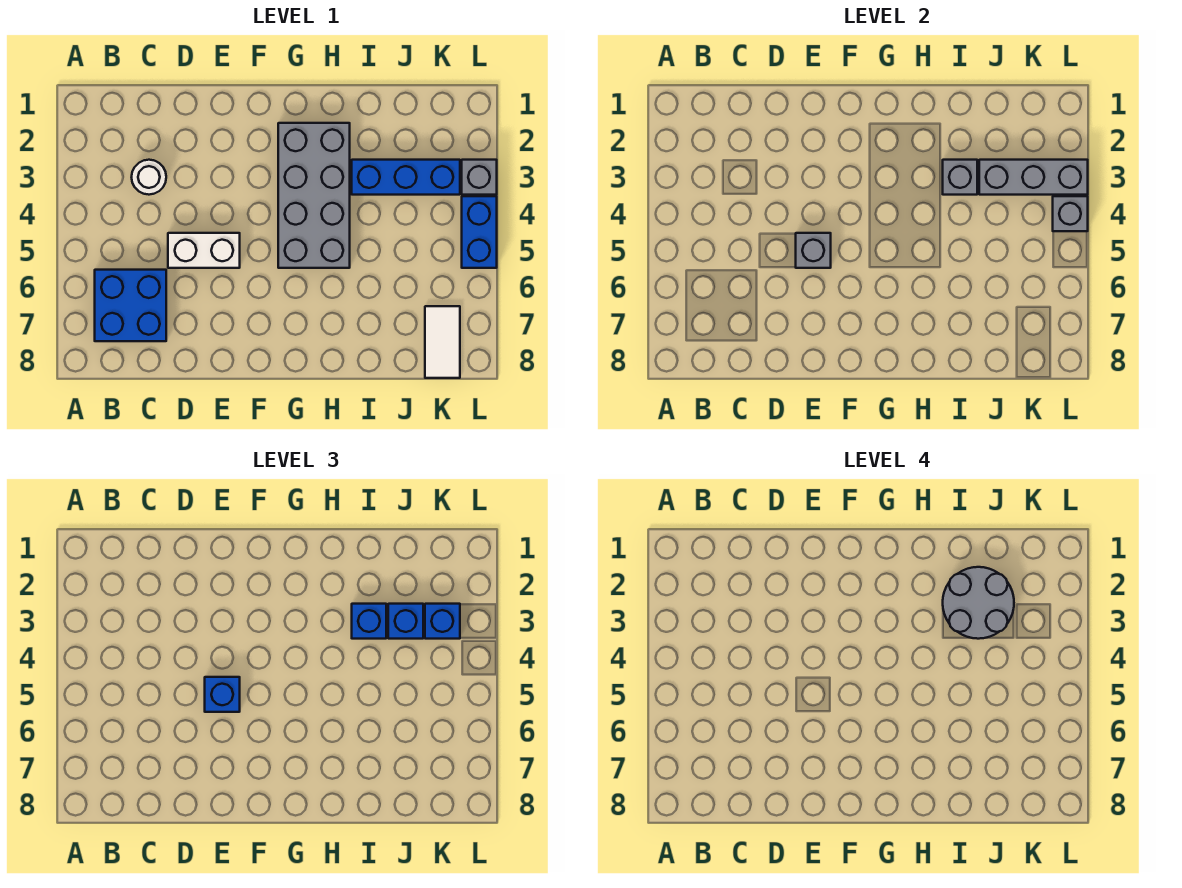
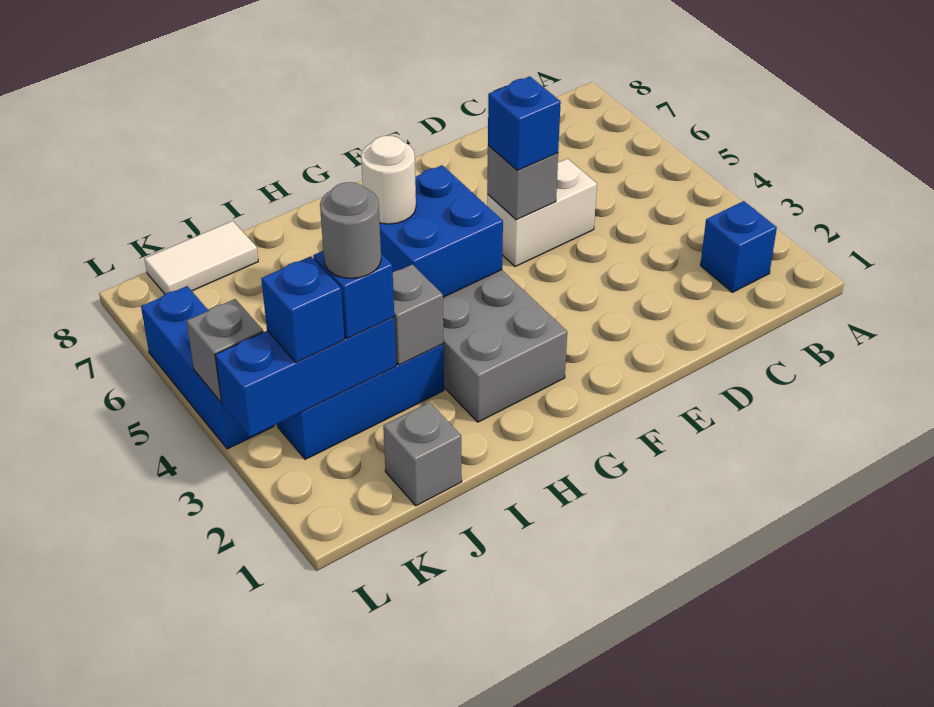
blue 2x2 brick [95,270,166,341] -> blue 2x2 brick moved to [380,165,503,297]
white 1x1 round brick [132,160,166,195] -> white 1x1 round brick moved to [361,136,416,224]
grey 2x2 round brick [943,567,1014,639] -> grey 1x1 round brick [320,182,381,278]
blue 1x1 brick [352,604,386,639] -> blue 1x1 brick moved to [700,201,777,292]
grey 1x3 brick [979,160,1088,195] -> blue 1x3 brick [215,317,396,437]
white 1x2 tile [425,306,460,378] -> white 1x2 tile turned to [145,221,258,294]
grey 1x1 brick [462,160,497,195] -> grey 1x1 brick moved to [383,402,462,506]
blue 1x2 brick [462,196,497,268] -> blue 1x3 brick [141,286,274,449]

